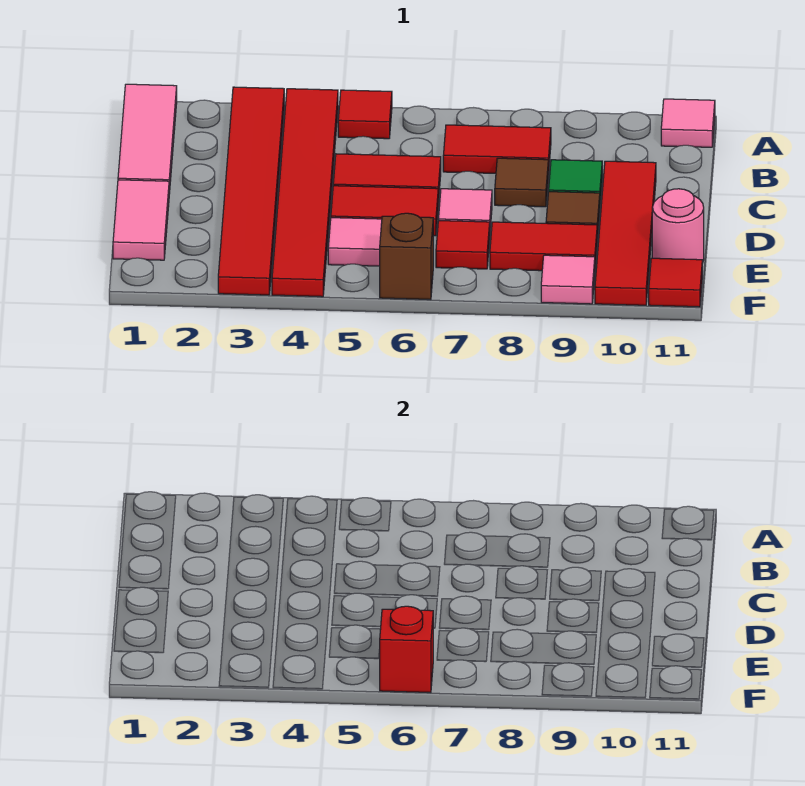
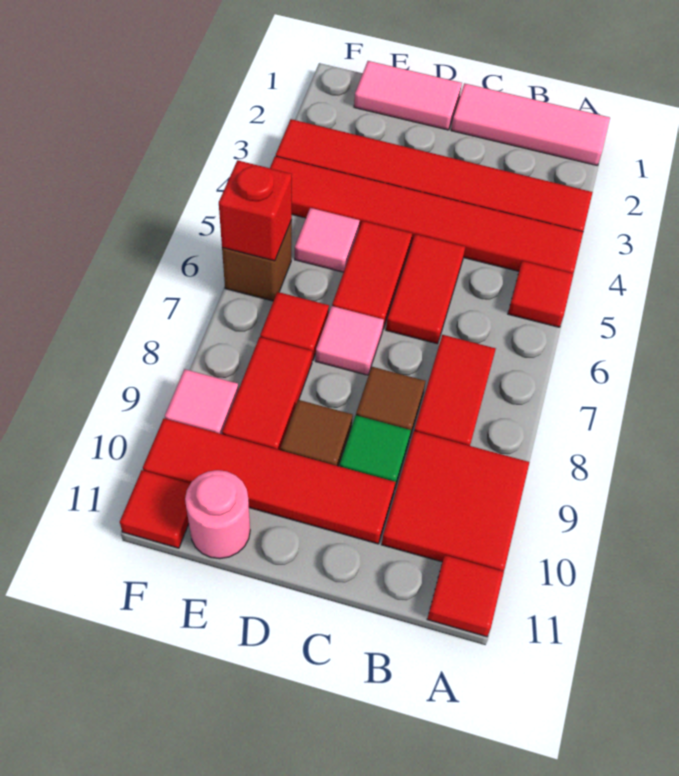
none -> red 2x2 tile [382,431,530,571]
pink 1x1 tile [661,99,715,147] -> red 1x1 tile [427,555,504,637]

